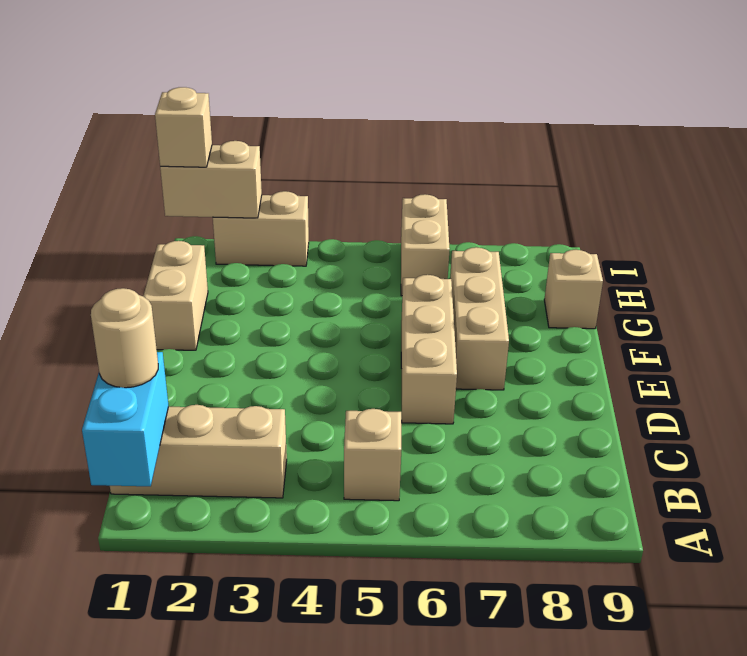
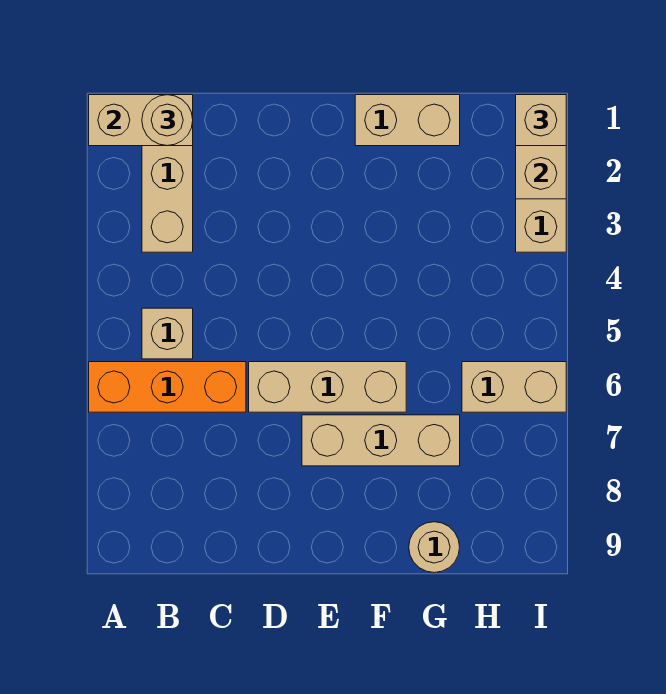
cyan 1x2 brick [82,352,169,486] -> tan 1x2 brick [89,95,193,146]
none -> orange 1x3 brick [89,362,246,412]
tan 1x1 brick [544,250,603,329] -> tan 1x1 round brick [409,522,460,573]

